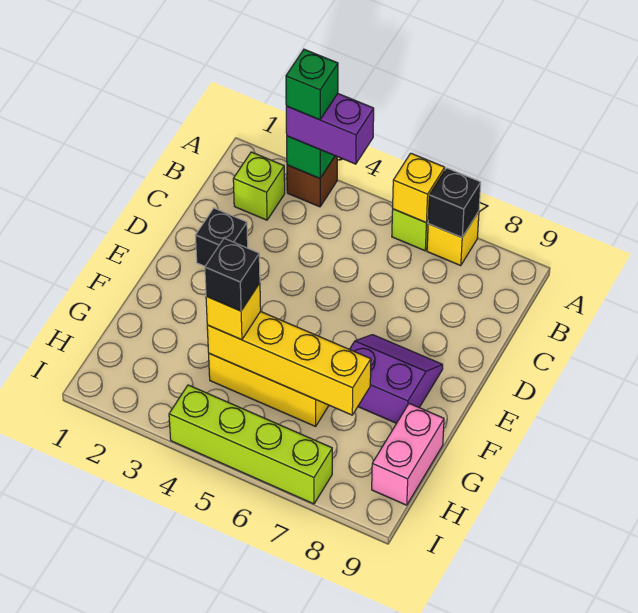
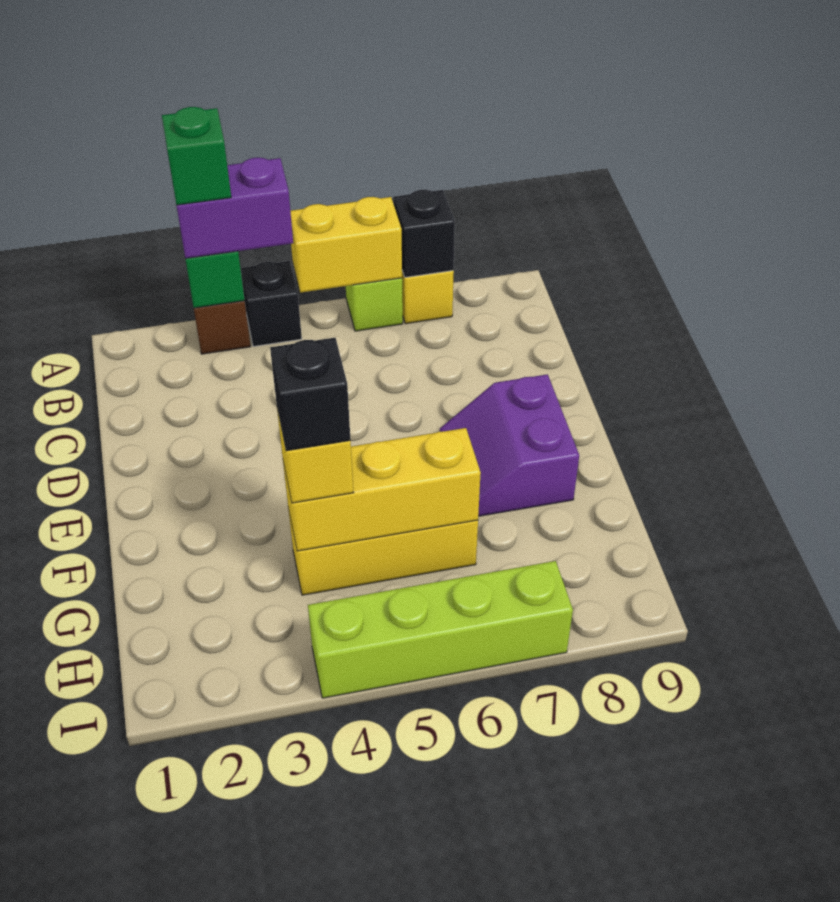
yellow 1x1 brick [393,153,445,223] -> yellow 1x2 brick [290,197,402,293]
lime 1x1 brick [233,152,285,220] -> none
black 1x1 brick [195,208,248,266] -> black 1x1 brick moved to [241,261,302,346]
purple 2x2 slope [350,335,443,423] -> purple 2x2 slope turned to [440,374,579,516]
yellow 1x4 brick [207,312,371,415] -> yellow 1x3 brick [283,428,481,551]
pink 1x2 brick [372,403,444,505] -> none

